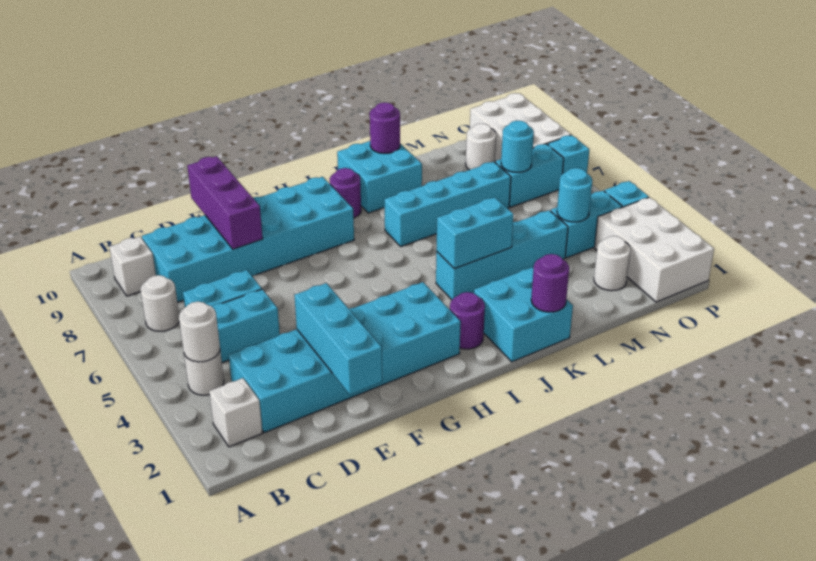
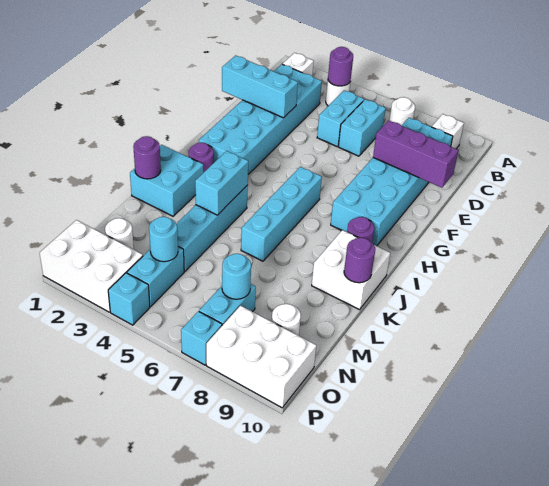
white 1x1 round brick [179,302,220,362] -> purple 1x1 round brick [328,47,353,86]
cyan 1x4 brick [384,162,511,246] -> cyan 1x4 brick moved to [241,167,322,261]
cyan 2x2 brick [337,141,422,213] -> white 2x2 brick [312,230,390,310]

